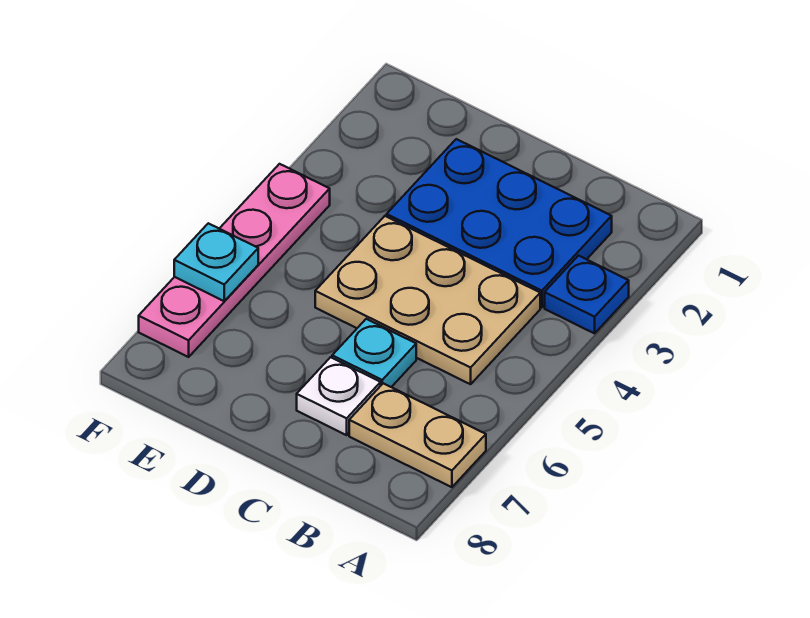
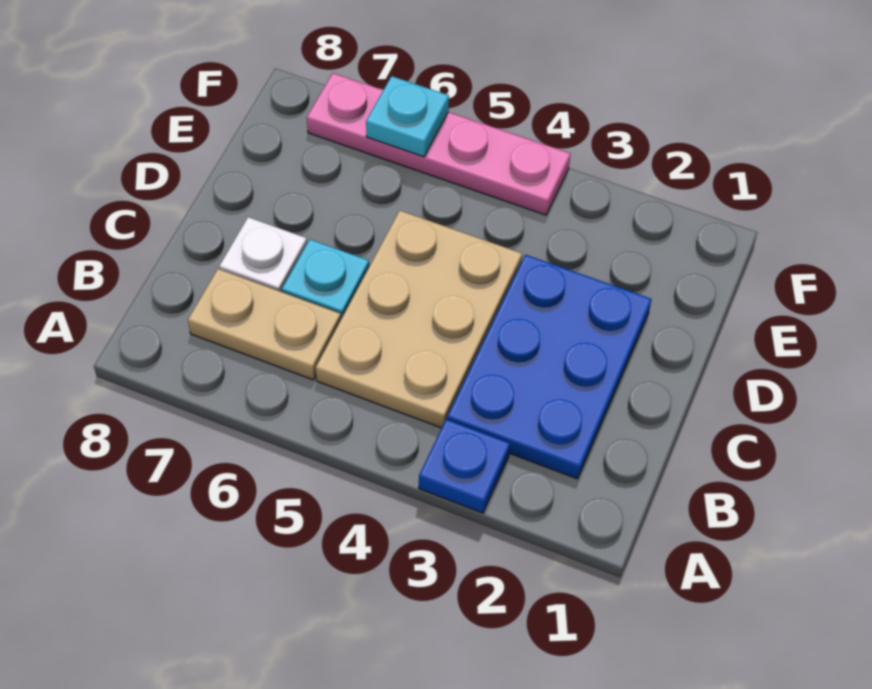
tan 1x2 plate [349,383,486,487] -> tan 1x2 plate turned to [188,269,341,380]

